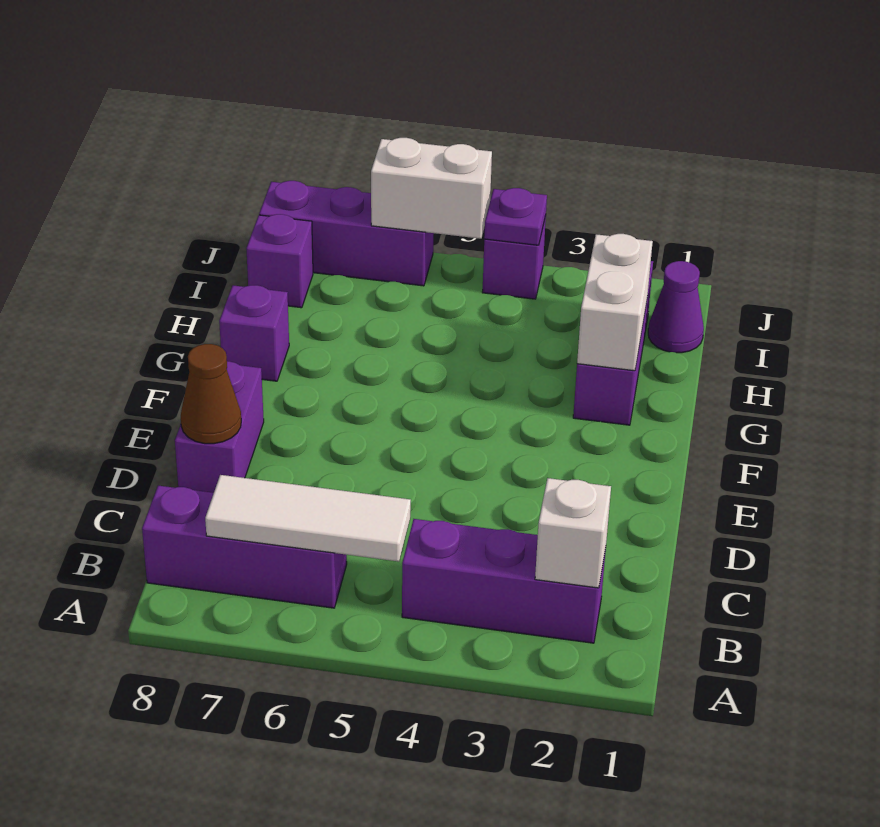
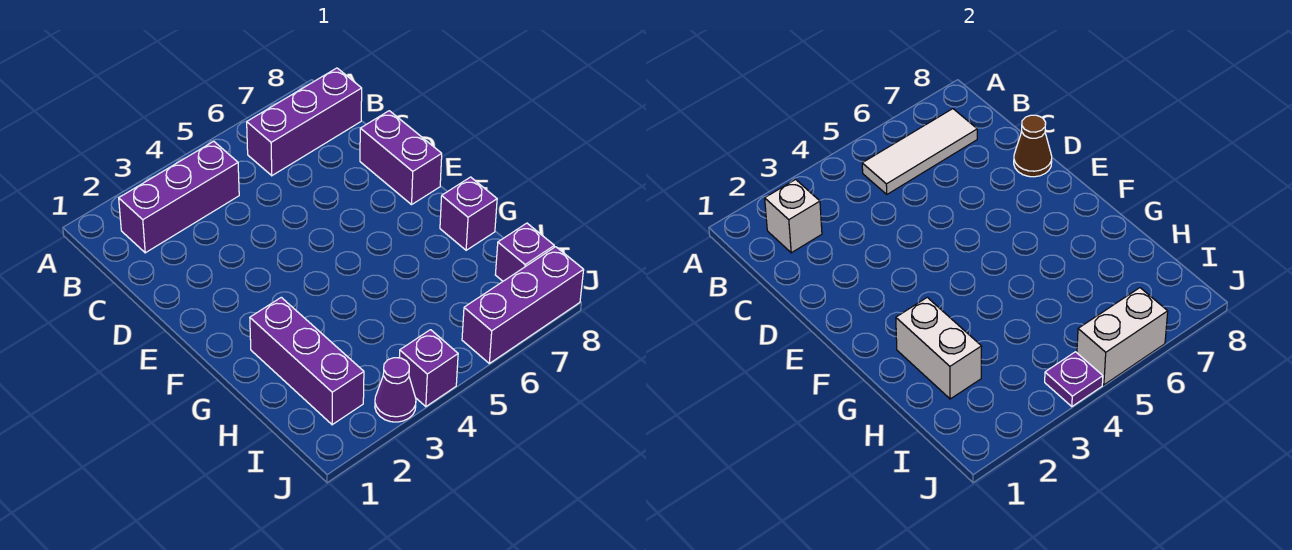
purple 1x1 cone [648,261,704,353] -> purple 1x1 cone moved to [375,358,416,422]

